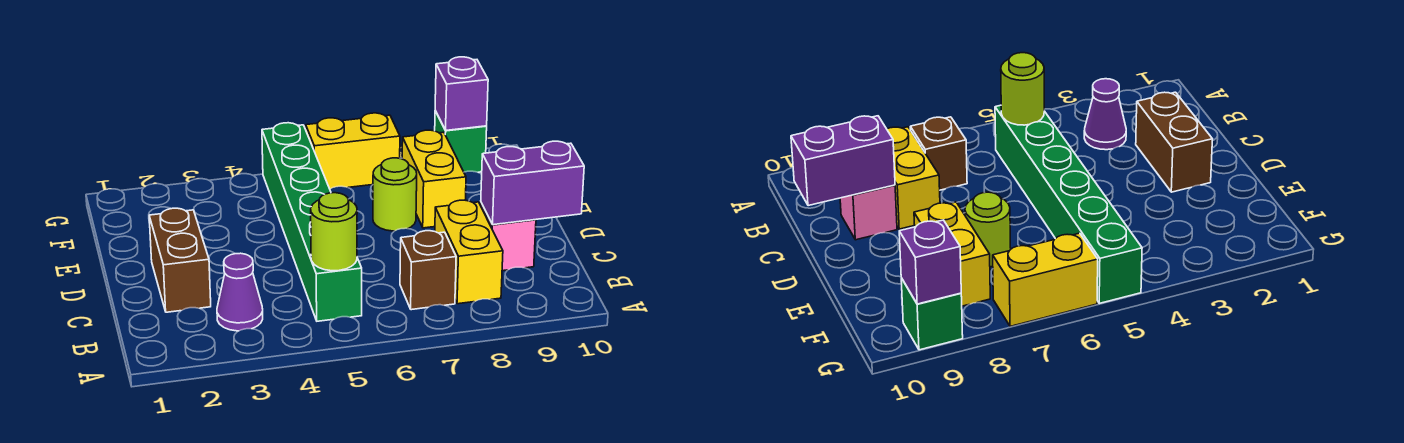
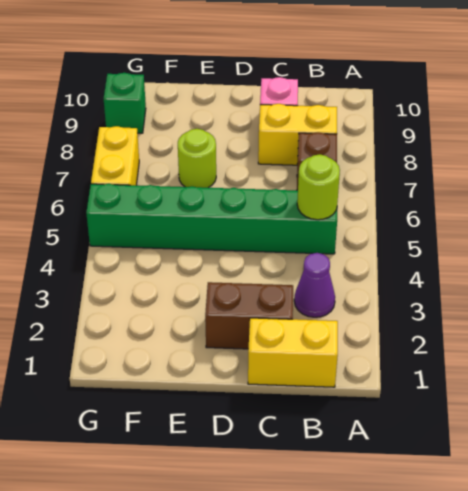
purple 1x2 brick [481,141,584,225] -> none
yellow 1x2 brick [402,130,466,228] -> yellow 1x2 brick moved to [248,318,338,387]
purple 1x1 brick [435,57,488,130] -> none

